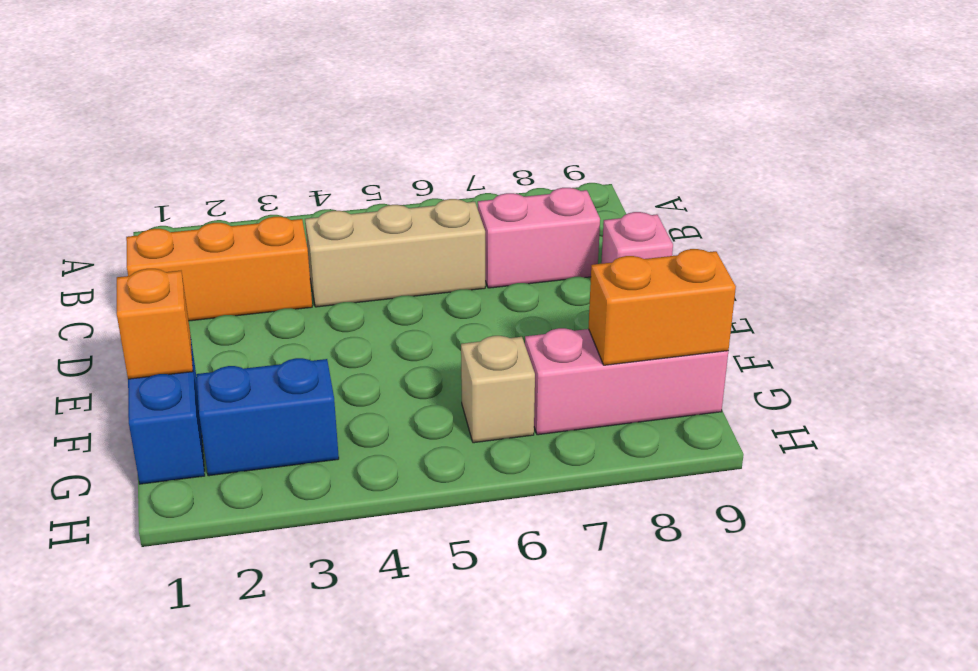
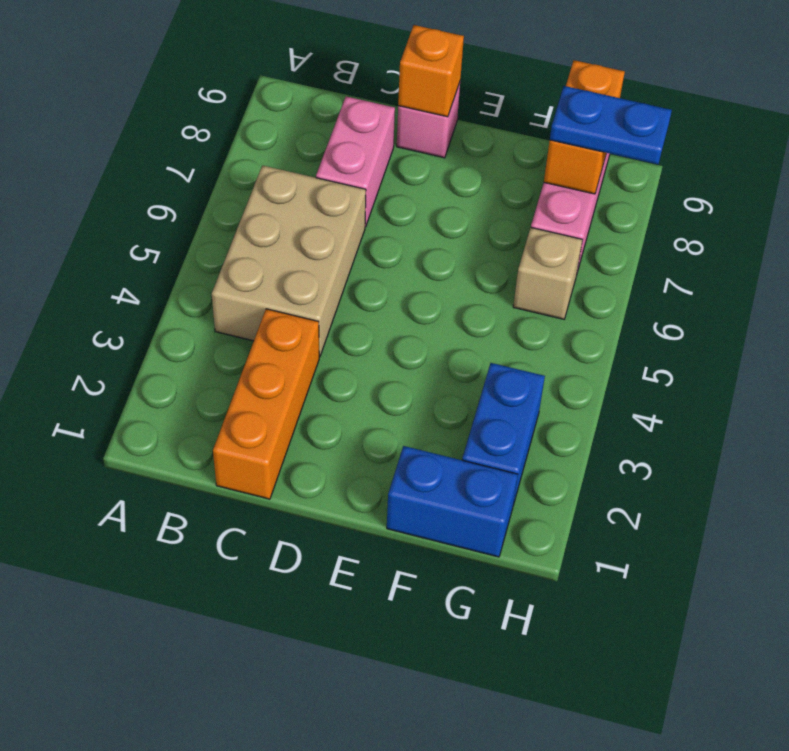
tan 1x3 brick [305,199,485,307] -> tan 2x3 brick [212,165,366,357]
orange 1x1 brick [117,269,193,379] -> orange 1x1 brick moved to [398,25,464,117]
none -> blue 1x2 plate [550,86,672,164]

